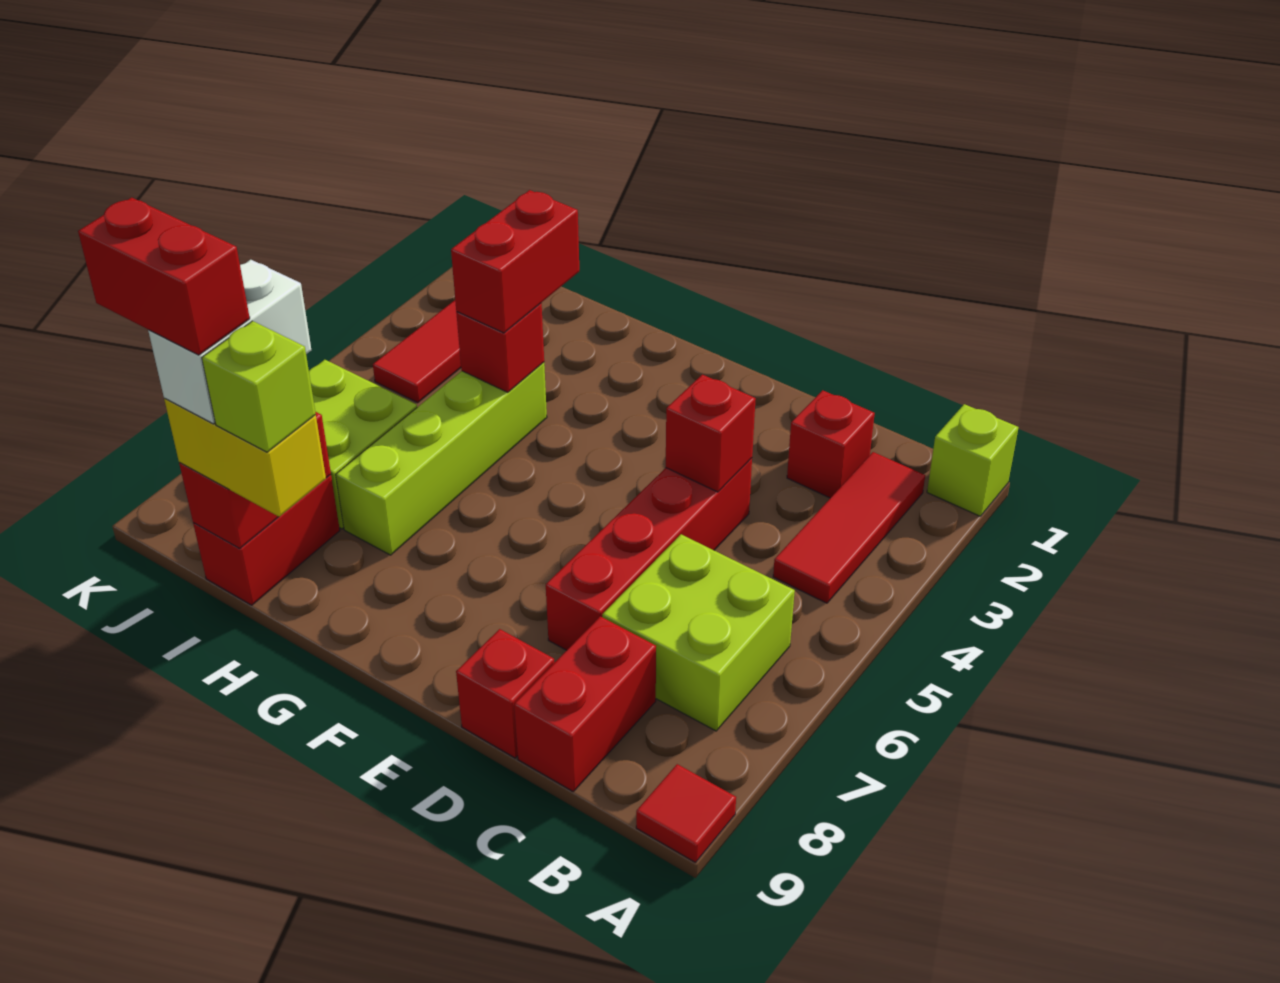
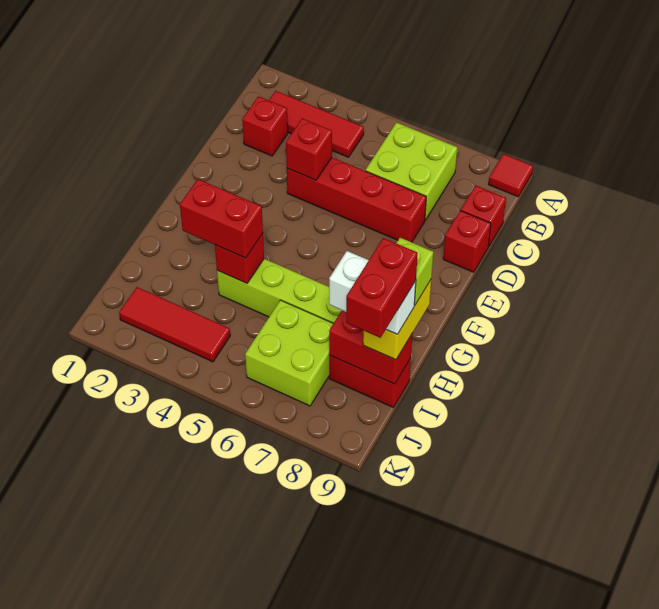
lime 1x1 brick [927,404,1018,516] -> none
red 1x2 brick [514,616,656,791] -> red 1x1 brick [461,185,506,247]

